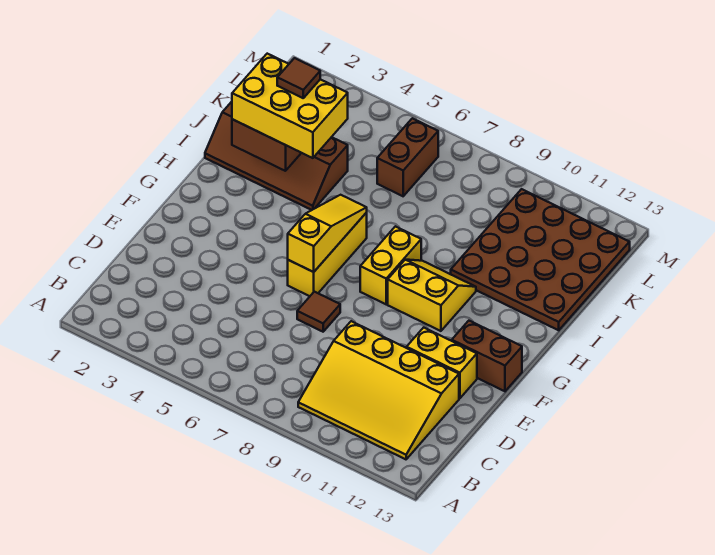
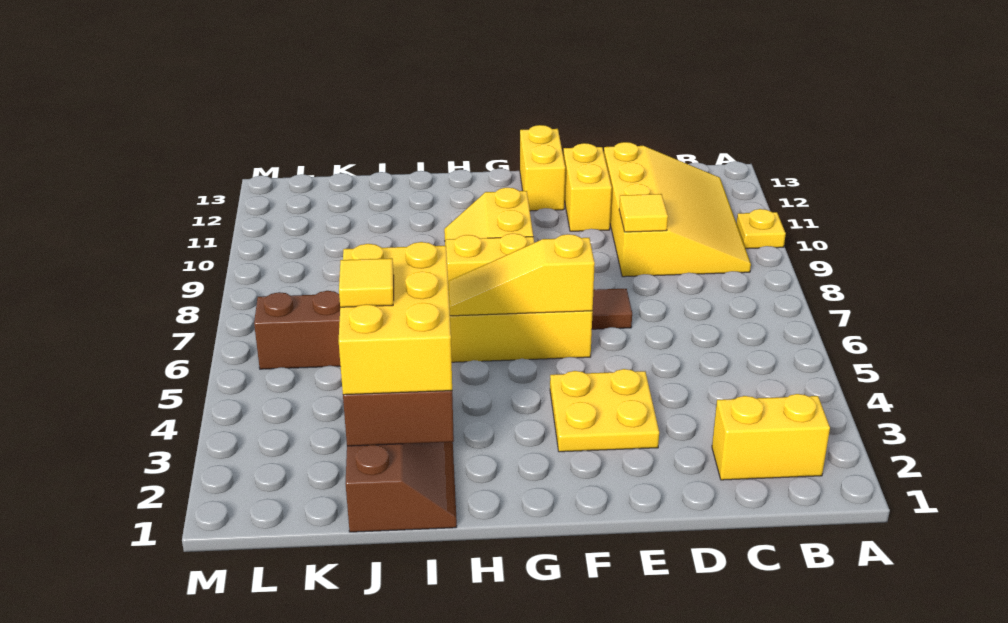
none -> yellow 1x1 plate [737,209,786,249]
none -> yellow 1x2 brick [712,394,830,480]
none -> yellow 1x1 tile [619,194,668,232]
none -> yellow 2x2 plate [550,369,659,452]
brown 1x2 brick [452,321,522,391] -> yellow 1x2 brick [520,125,565,211]
brown 4x4 plate [451,189,630,330] -> none
brown 1x1 tile [277,58,320,98] -> yellow 1x1 tile [339,258,394,307]

